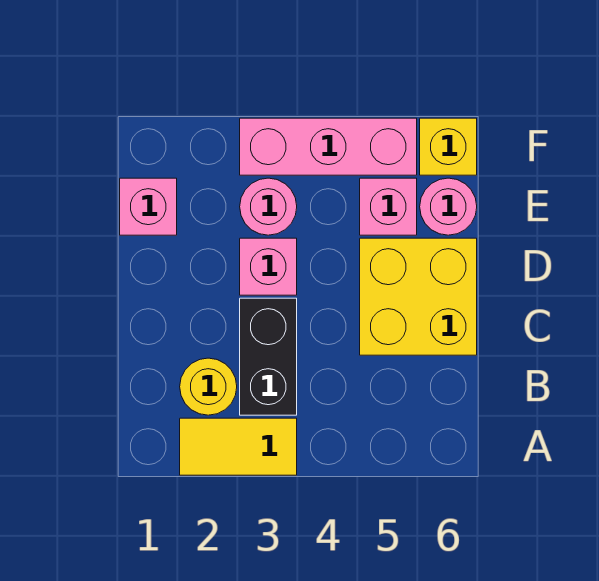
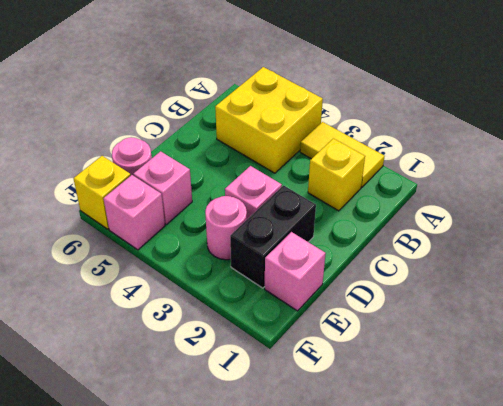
yellow 1x1 round brick [180,358,237,415] -> yellow 1x1 brick [308,138,365,211]
black 1x2 brick [240,298,297,415] -> black 1x2 brick moved to [230,186,316,288]
yellow 2x2 brick [360,238,477,355] -> yellow 2x2 brick moved to [215,67,323,173]
pink 1x3 brick [240,118,417,175] -> pink 1x1 brick [104,175,165,250]

